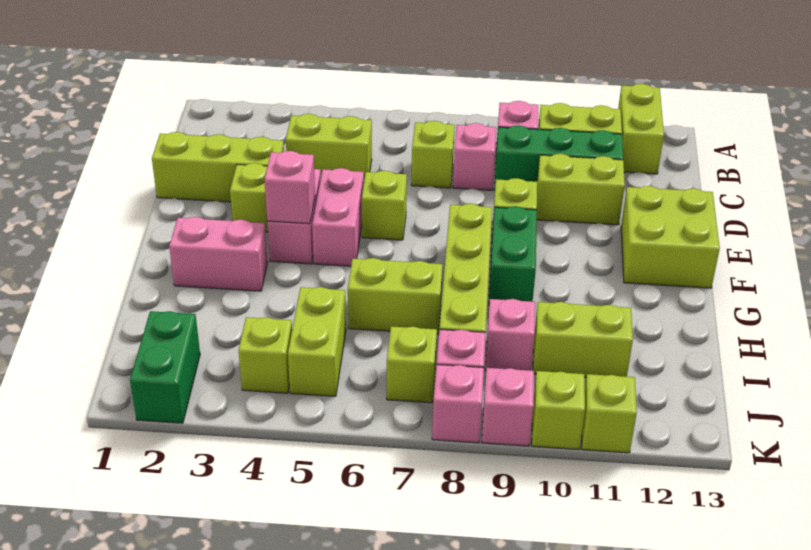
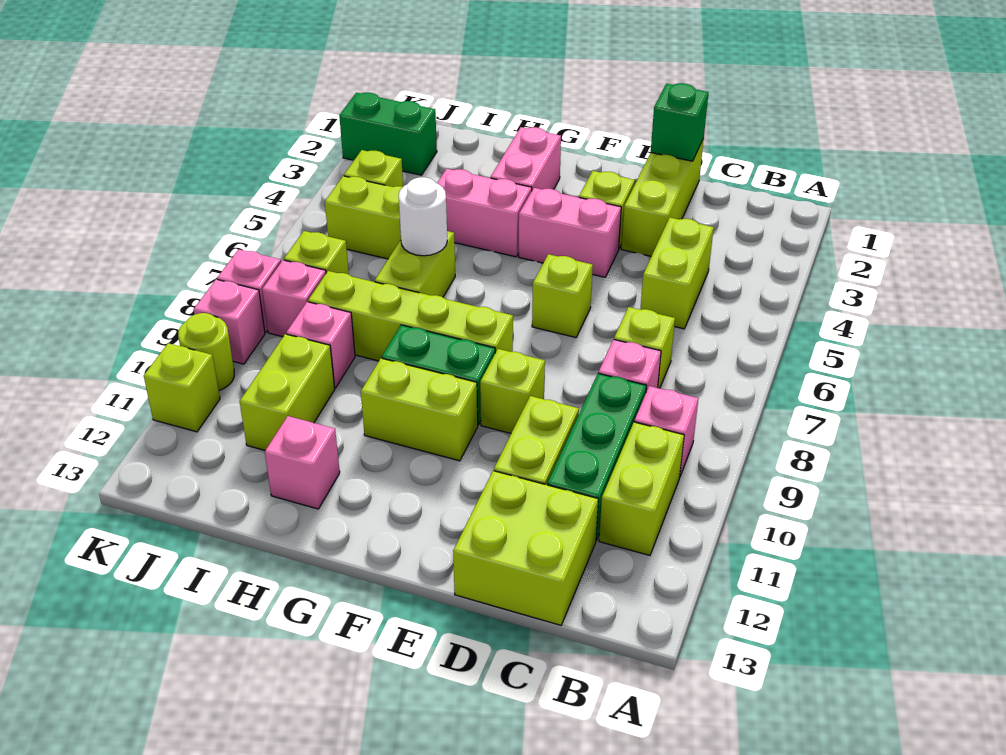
lime 1x2 brick [618,84,664,174] -> lime 1x2 brick moved to [361,358,478,461]
none -> green 1x1 brick [651,83,709,161]
pink 1x2 brick [312,168,364,266] -> pink 1x2 brick moved to [437,169,532,257]
lime 2x2 brick [621,186,720,288] -> lime 2x2 brick moved to [453,471,598,625]
pink 1x1 brick [264,151,315,224] -> pink 1x1 brick moved to [265,416,340,509]
none -> white 1x1 round brick [399,177,447,256]
lime 1x1 brick [532,371,585,449] -> lime 1x1 round brick [178,313,234,390]

